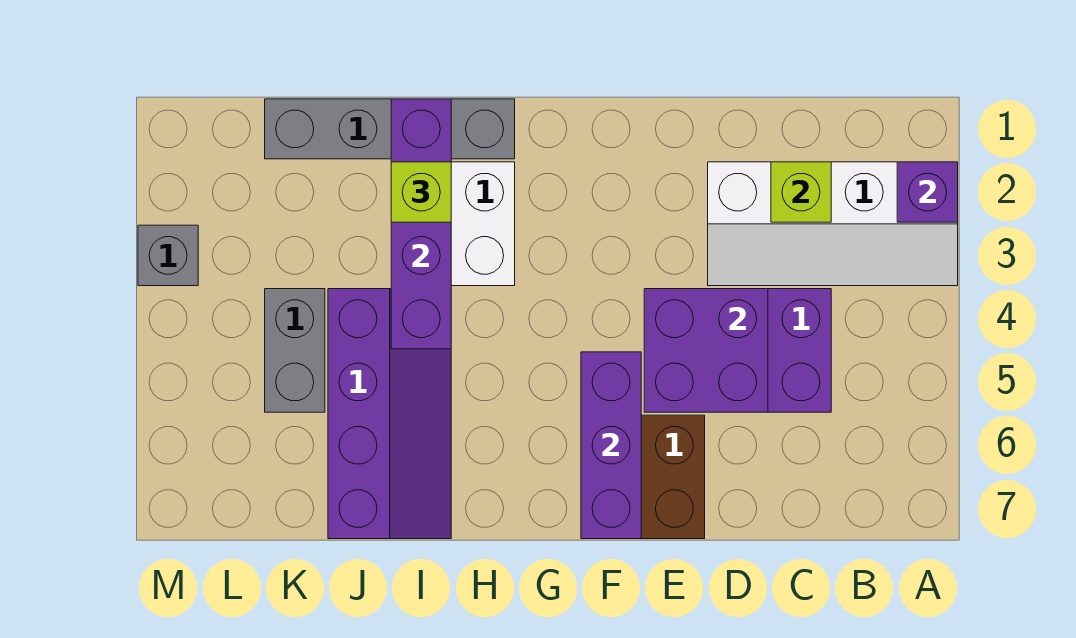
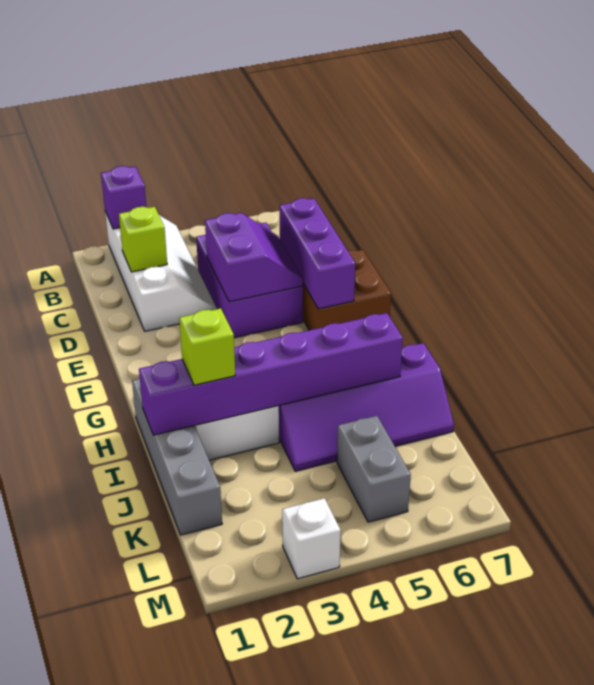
purple 2x2 brick [644,289,768,412] -> purple 2x2 slope [205,213,303,302]
purple 1x3 brick [581,352,641,539] -> purple 1x3 brick turned to [280,198,355,309]
purple 1x4 brick [391,99,451,349] -> purple 1x6 brick [139,313,403,435]
purple 2x4 slope [328,289,451,539] -> purple 2x4 slope turned to [279,343,454,471]
grey 1x2 brick [265,289,325,412] -> grey 1x2 brick turned to [337,416,411,522]
grey 1x1 brick [138,225,198,286] -> white 1x1 brick [282,498,341,579]

